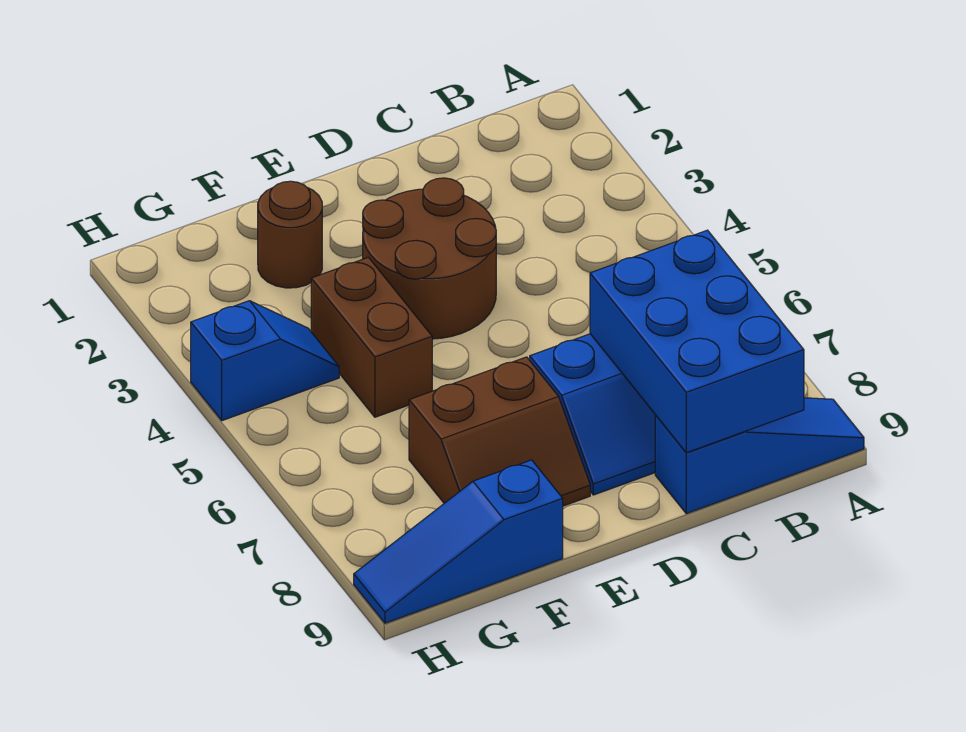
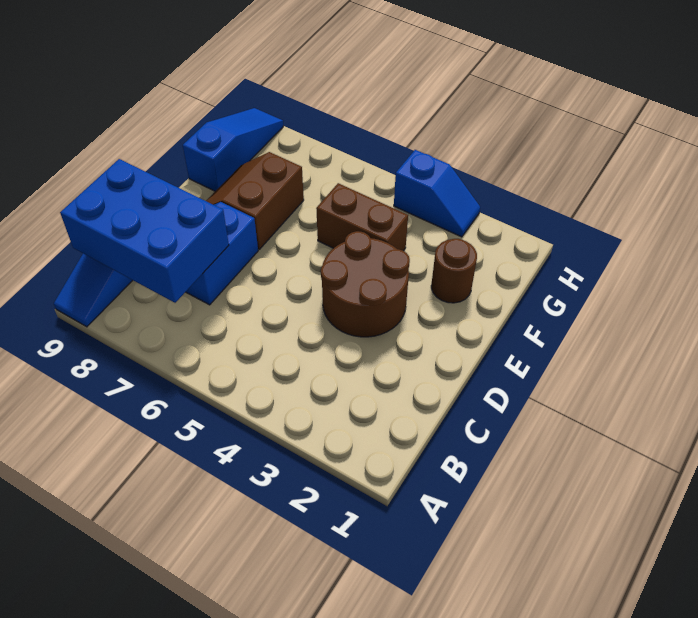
blue 1x2 slope [191,301,339,421] -> blue 1x2 slope turned to [394,150,480,237]

